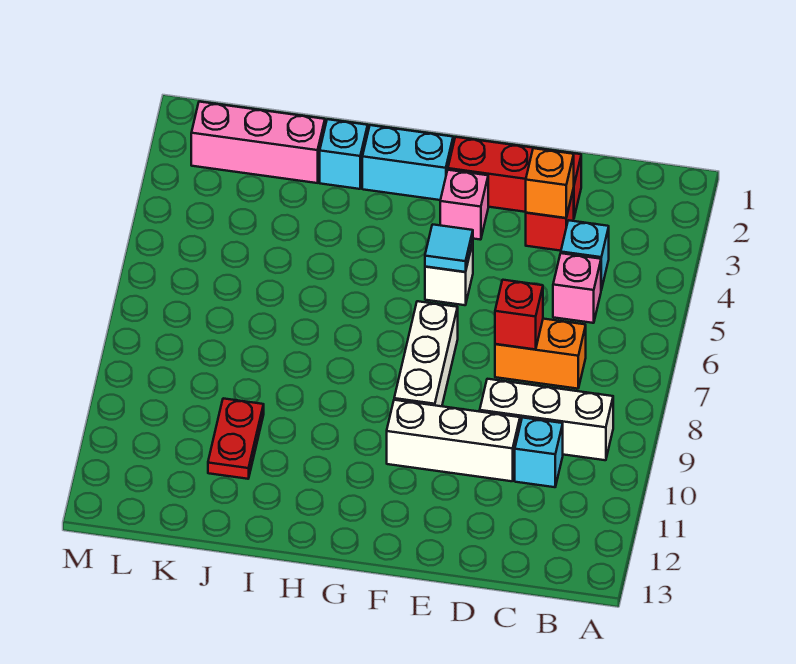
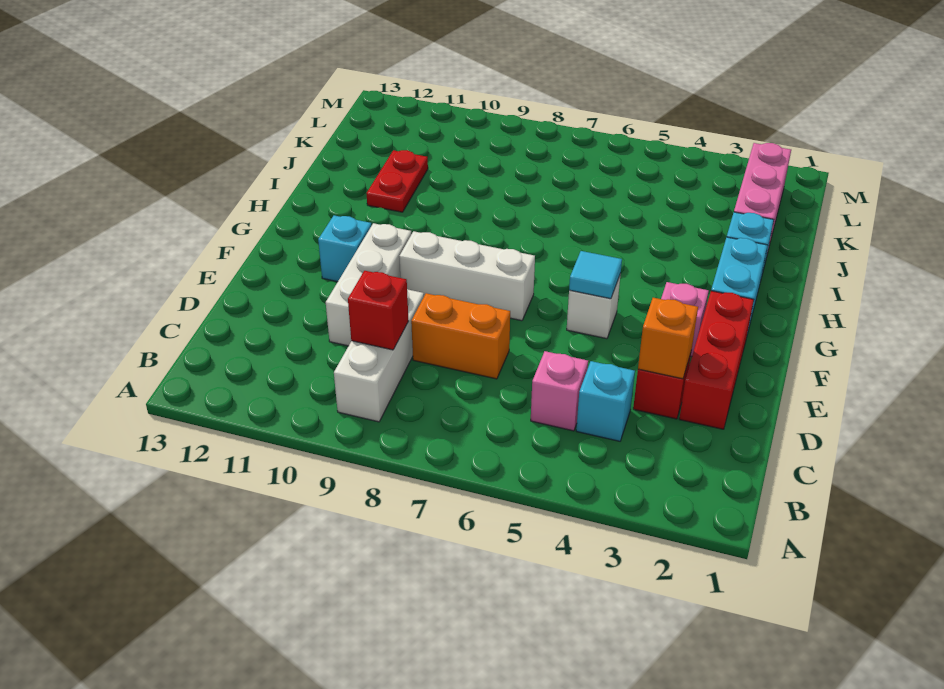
orange 1x2 brick [495,319,586,389] -> orange 1x2 brick turned to [411,293,510,379]
cyan 1x1 brick [515,418,563,487] -> cyan 1x1 brick moved to [318,215,371,282]
red 1x1 brick [495,280,543,349] -> red 1x1 brick moved to [348,271,408,350]
red 1x2 plate [208,398,264,479] -> red 1x2 plate turned to [366,150,428,212]

